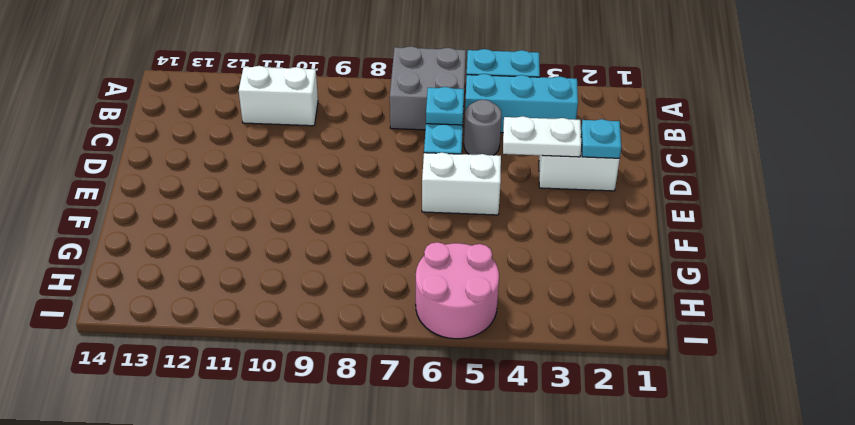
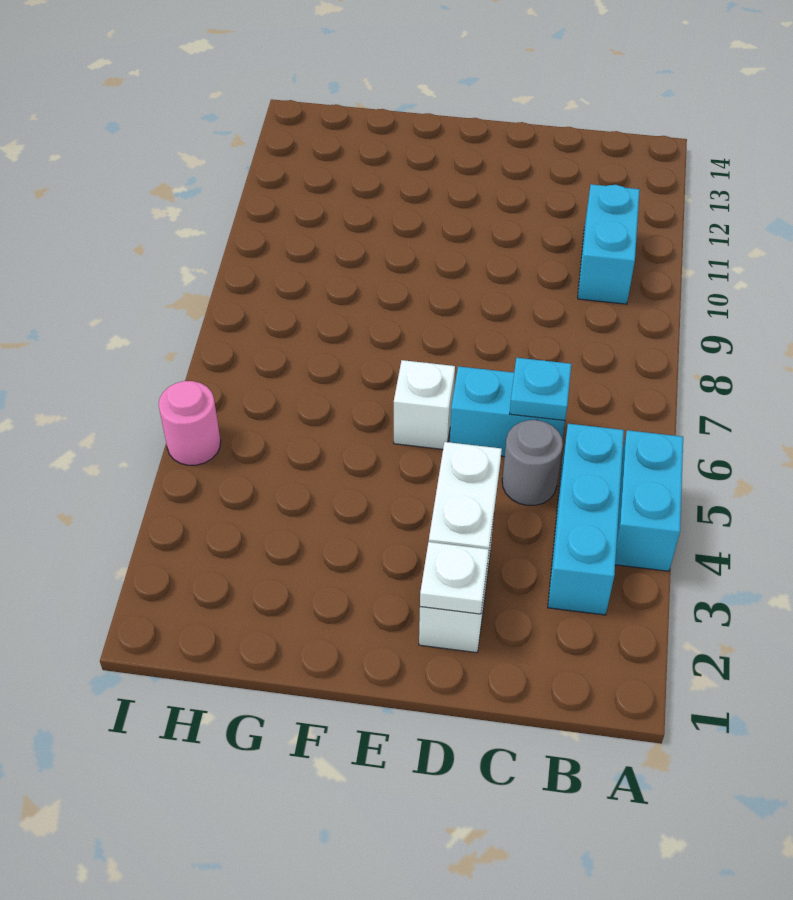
grey 2x2 brick [390,46,466,130] -> none
white 1x2 brick [239,66,318,126] -> cyan 1x2 brick [578,184,640,304]
cyan 1x1 plate [581,119,621,158] -> white 1x1 plate [420,542,489,614]
white 1x2 brick [422,153,501,215] -> white 1x1 brick [394,360,455,449]
pink 2x2 round brick [416,242,499,339] -> pink 1x1 round brick [159,381,221,465]

